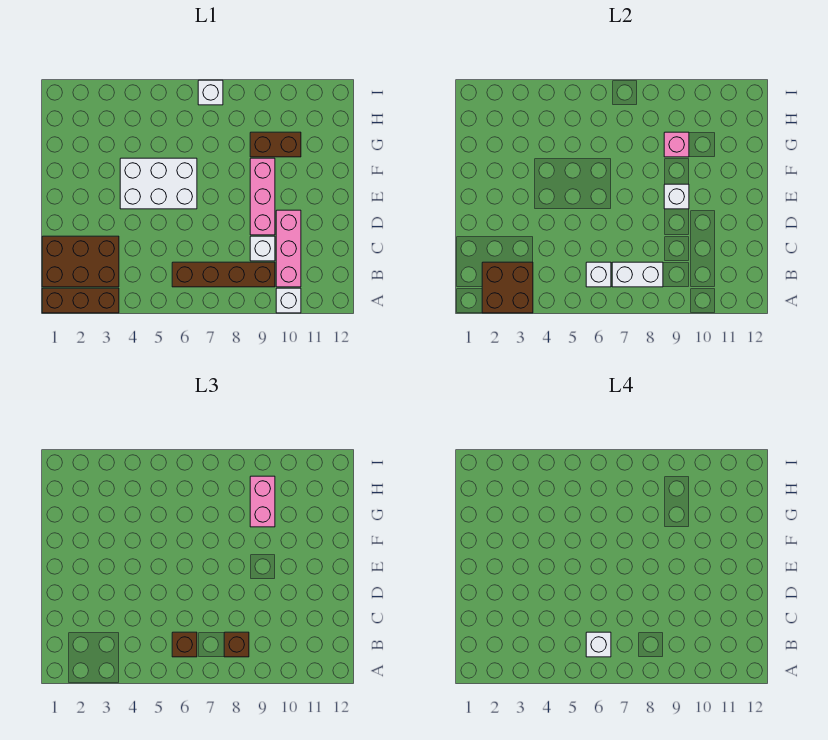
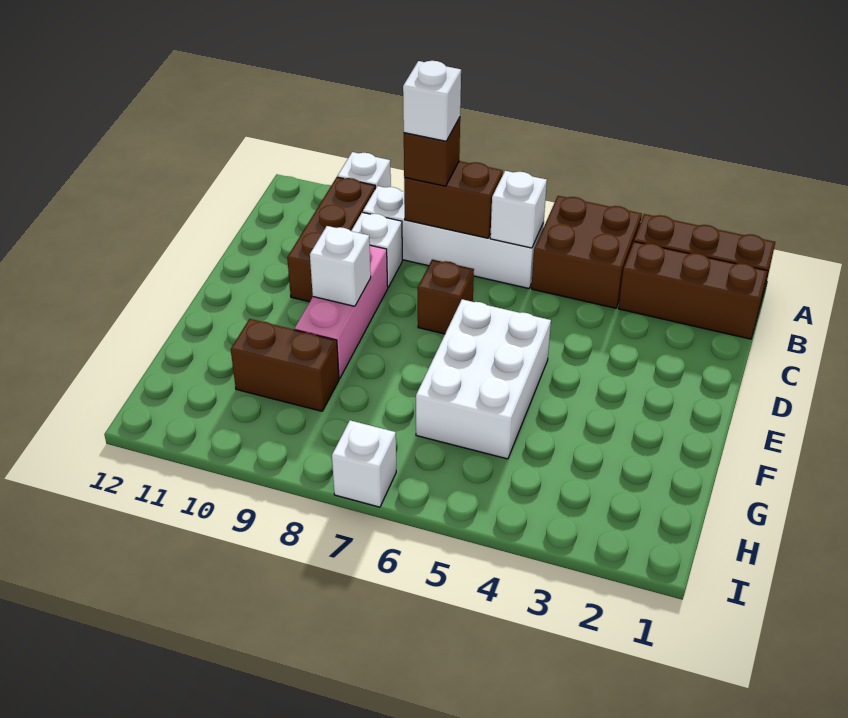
brown 2x2 brick [482,262,533,313] -> brown 2x2 brick moved to [531,196,642,308]
brown 2x3 brick [42,236,119,287] -> brown 1x3 brick [618,242,768,339]
brown 1x4 brick [172,262,275,287] -> white 1x4 brick [363,186,544,288]
brown 1x1 brick [172,632,197,657] -> brown 1x1 brick moved to [418,259,474,334]
white 1x1 brick [586,632,611,657] -> white 1x1 brick moved to [403,61,461,141]
white 1x2 brick [612,262,663,287] -> brown 1x2 brick [404,161,503,238]
pink 1x3 brick [276,210,301,287] -> brown 1x3 brick [287,177,375,302]
white 2x3 brick [120,158,197,209] -> white 2x3 brick turned to [416,299,551,459]
pink 1x1 brick [664,132,689,157] -> none
pink 1x2 brick [250,476,275,527] -> none

